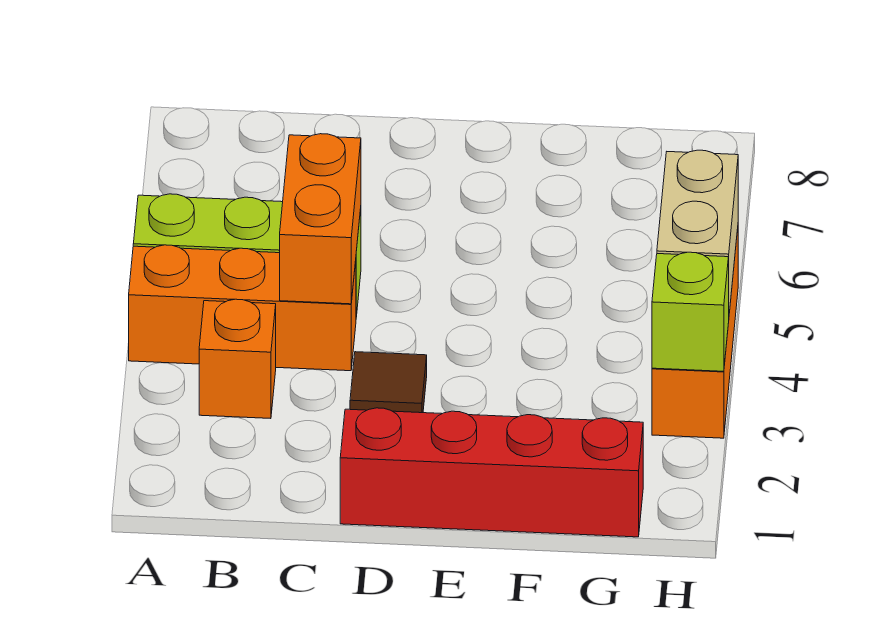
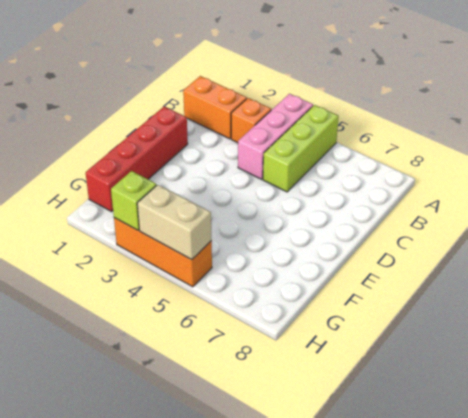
orange 1x3 brick [129,245,356,371] -> pink 1x3 brick [238,94,313,179]
orange 1x2 brick [280,134,361,304] -> orange 1x2 brick moved to [183,76,247,139]
brown 1x1 tile [350,352,427,413] -> none

